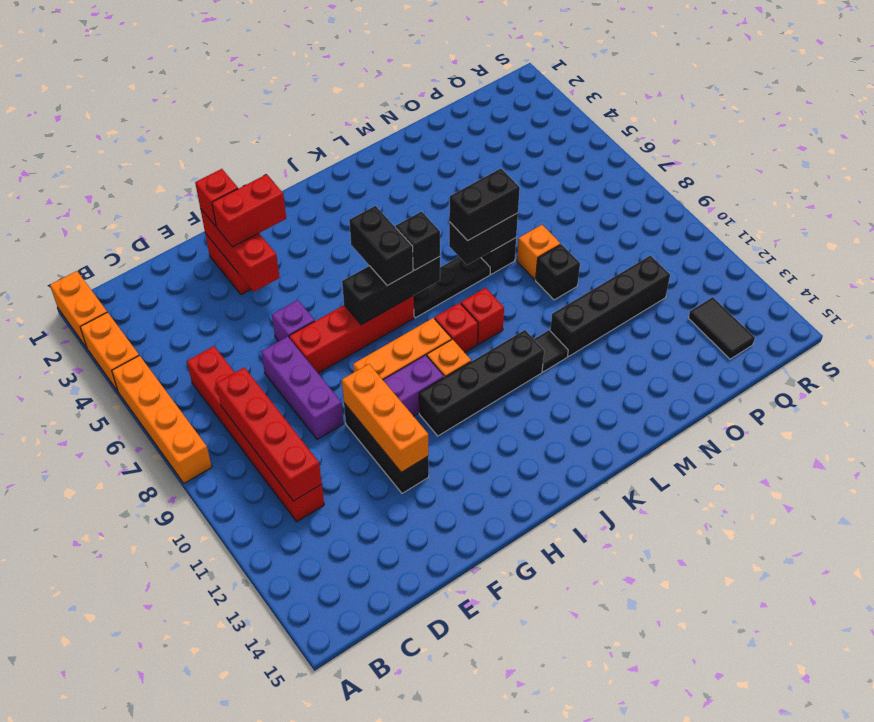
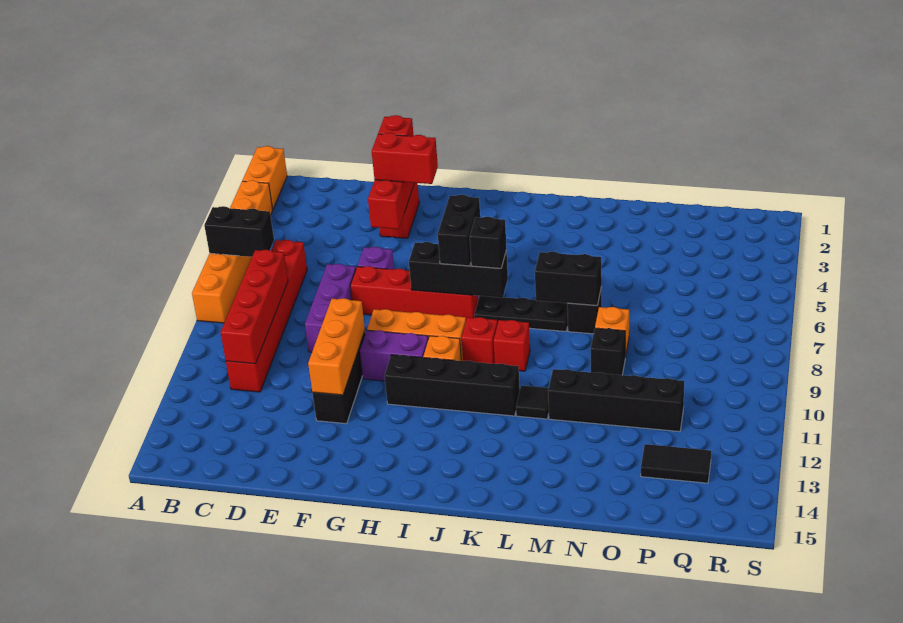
black 1x2 brick [449,168,520,241] -> black 1x2 brick moved to [204,206,274,257]
black 1x2 tile [688,297,755,359] -> black 1x2 tile turned to [641,444,711,483]

